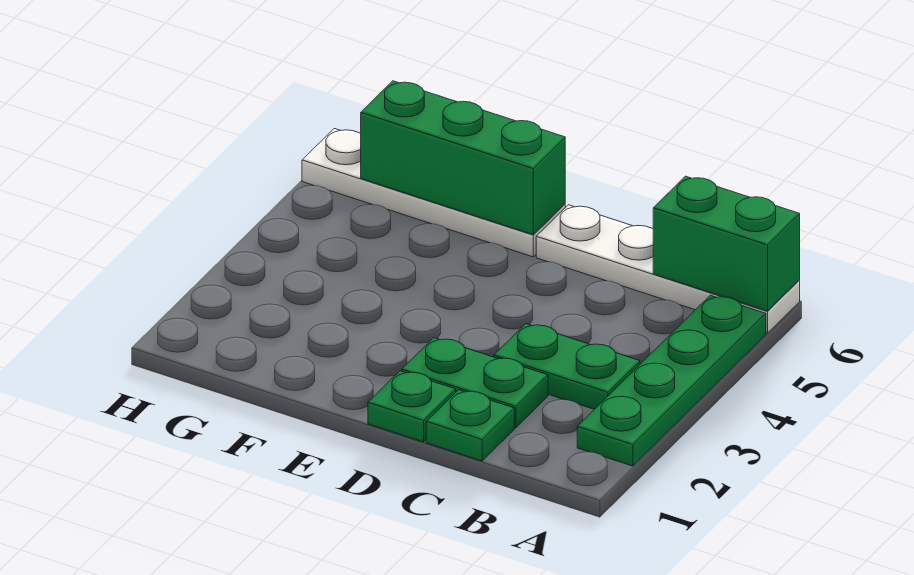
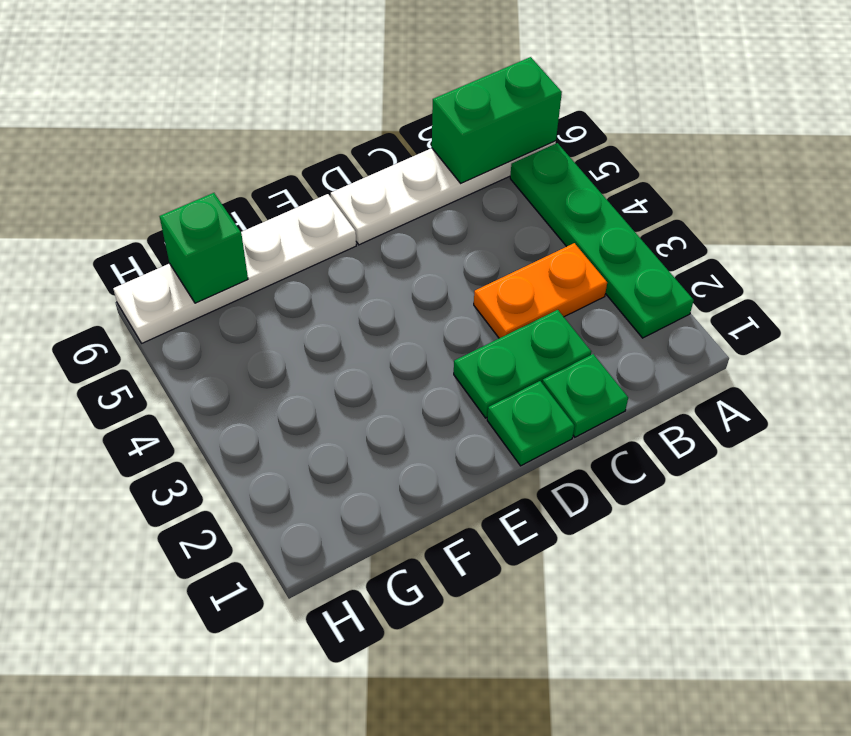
green 1x2 plate [494,324,640,409] -> orange 1x2 plate [474,243,607,338]
green 1x3 brick [361,81,565,234] -> green 1x1 brick [160,193,248,303]

